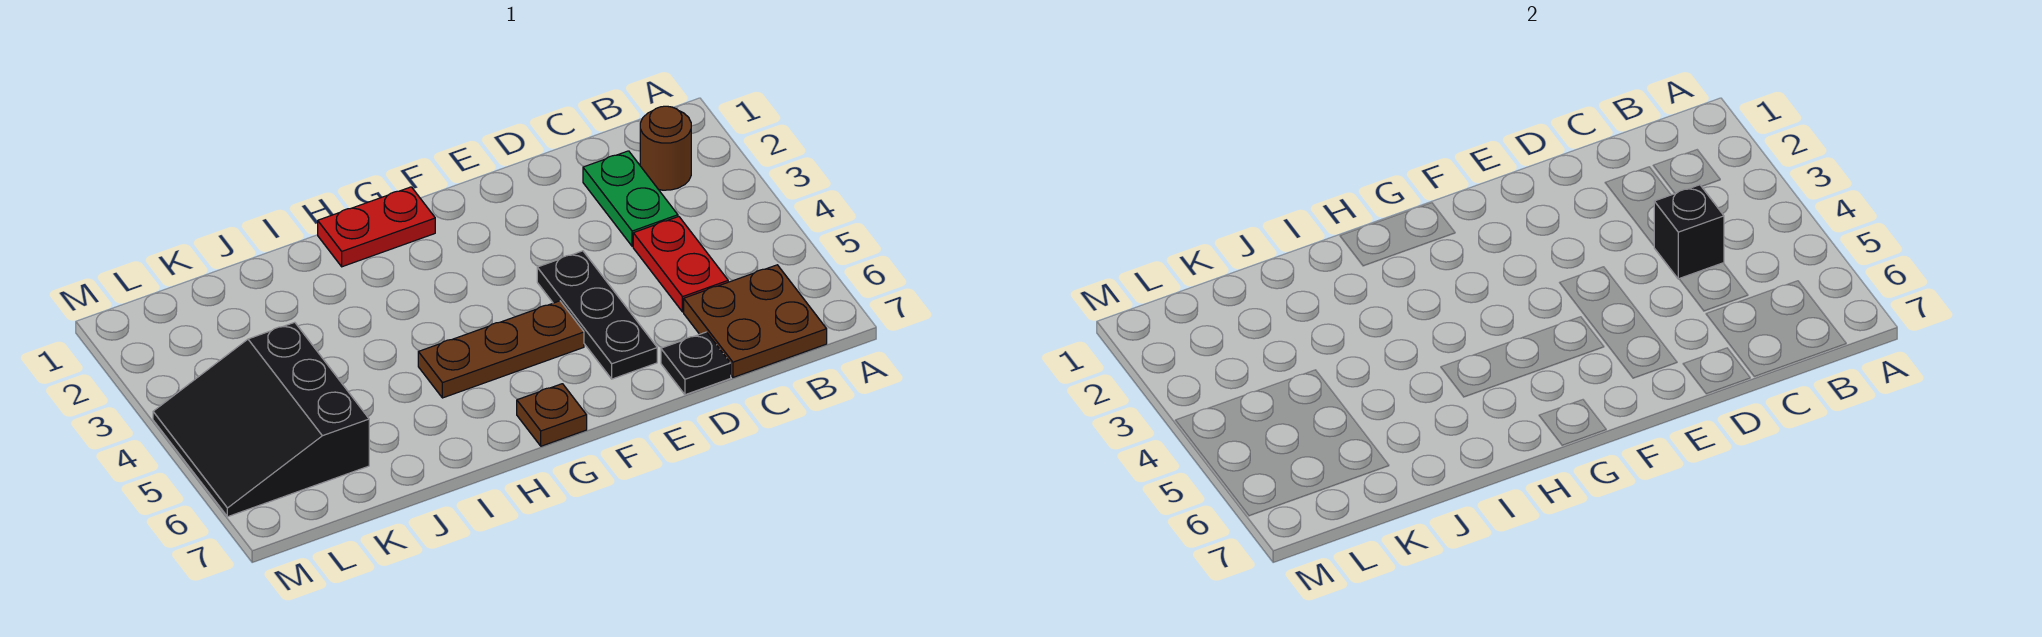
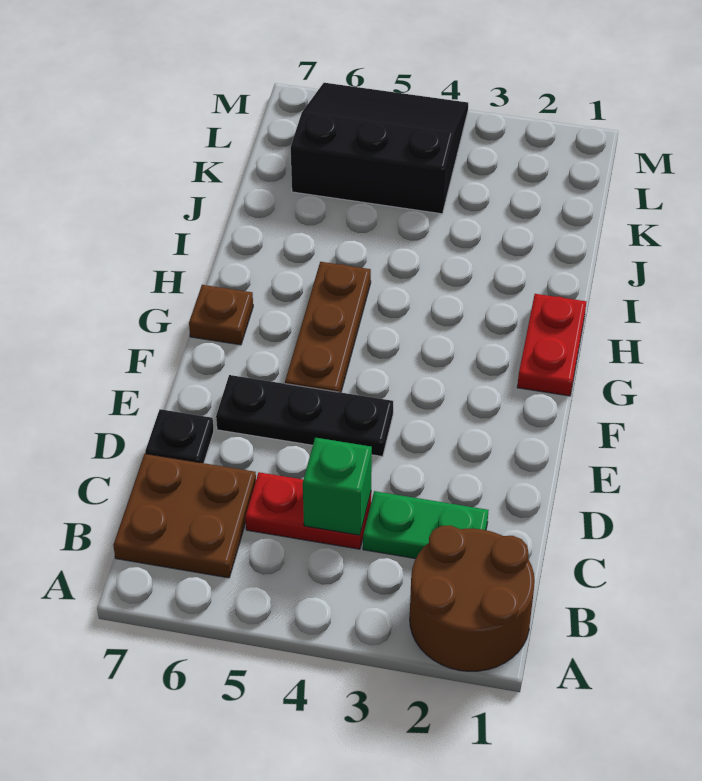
brown 1x1 round brick [640,106,691,190] -> brown 2x2 round brick [410,525,535,671]
black 1x1 brick [1654,185,1724,279] -> green 1x1 brick [303,438,372,535]

